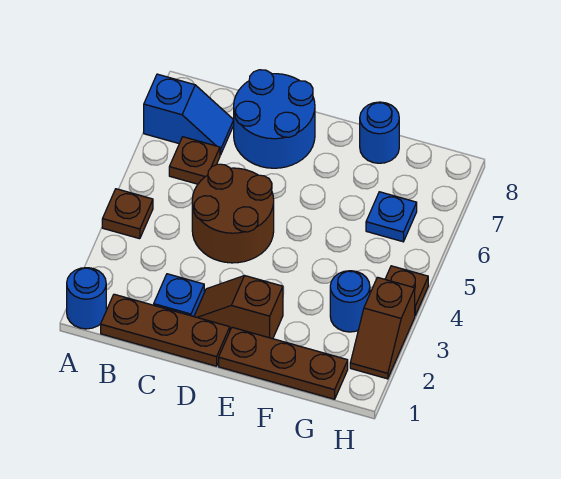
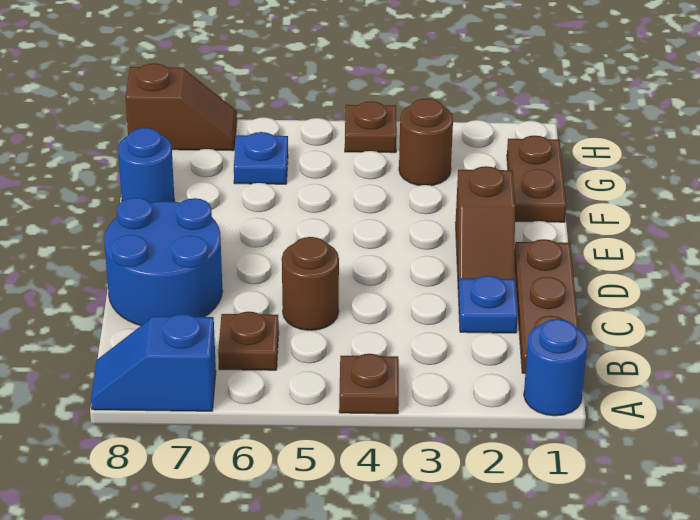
blue 1x2 slope [144,74,234,155] -> blue 1x2 slope turned to [91,314,216,411]
brown 2x2 round brick [192,164,274,263] -> brown 1x1 round brick [282,237,339,330]
brown 1x3 plate [219,327,348,399] -> brown 1x2 plate [507,136,566,222]
blue 1x1 round brick [330,271,370,332] -> brown 1x1 round brick [399,98,453,186]
brown 1x2 slope [350,277,415,379] -> brown 1x2 slope moved to [125,63,237,151]

